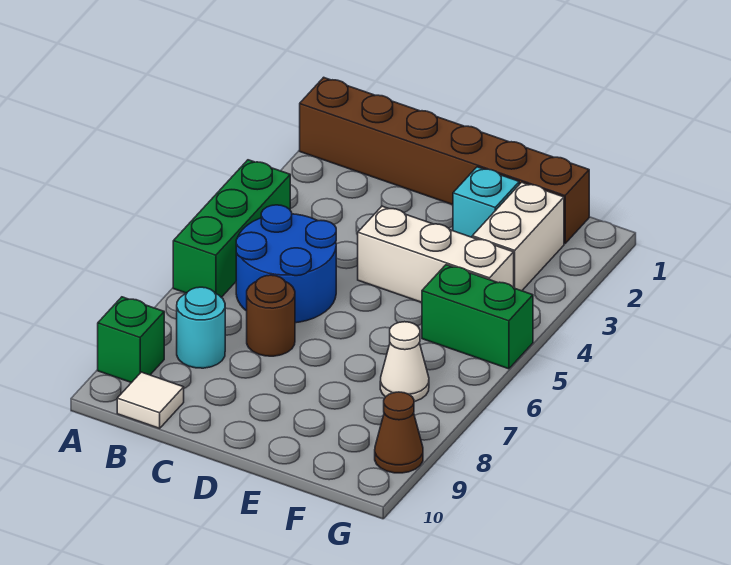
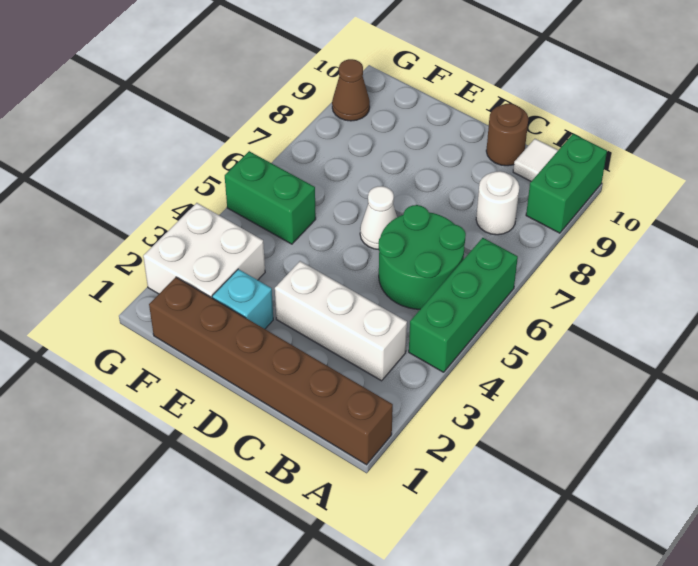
green 1x1 brick [98,297,164,383] -> green 1x2 brick [526,134,607,233]
blue 2x2 round brick [236,205,336,323] -> green 2x2 round brick [379,205,466,309]
cyan 1x1 round brick [177,287,225,368] -> white 1x1 round brick [476,171,519,235]
brown 1x1 round brick [247,275,295,356] -> brown 1x1 round brick moved to [486,103,528,166]
white 1x3 brick [358,206,514,302] -> white 1x3 brick moved to [275,261,407,381]
white 1x2 brick [472,182,564,291] -> white 2x2 brick [143,203,265,298]
white 1x1 cone [380,322,429,402] -> white 1x1 cone moved to [360,186,397,250]

